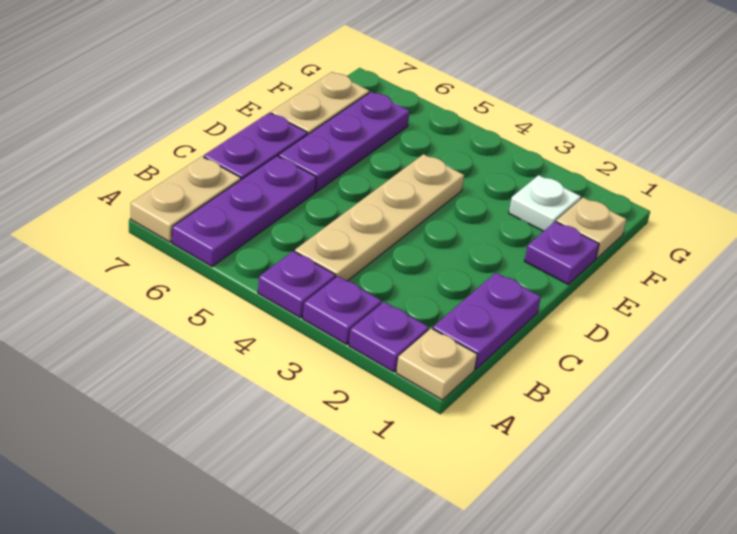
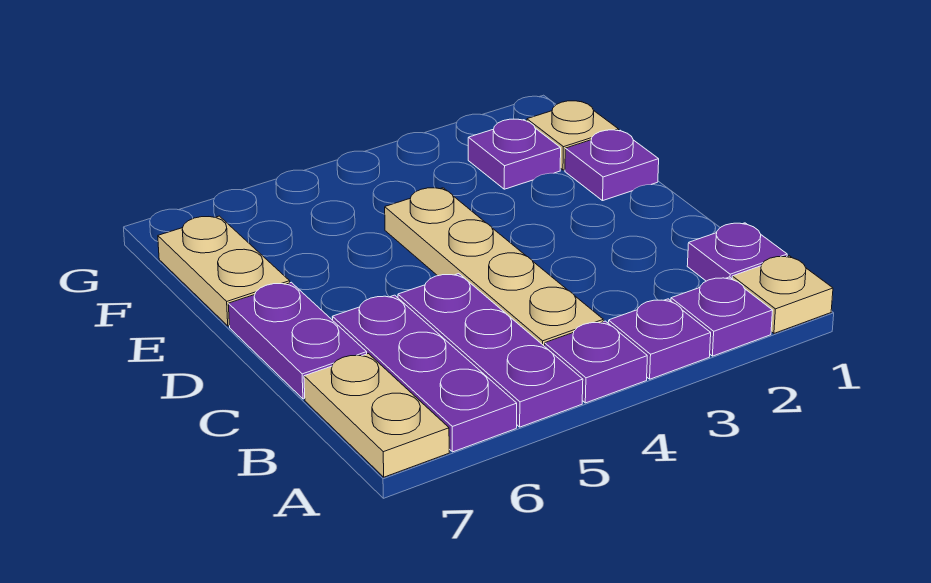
purple 1x2 plate [433,273,541,369] -> purple 1x1 plate [687,223,787,281]
purple 1x3 plate [278,92,410,192] -> purple 1x3 plate moved to [398,274,583,427]
white 1x1 plate [509,175,581,231] -> purple 1x1 plate [468,119,561,189]

